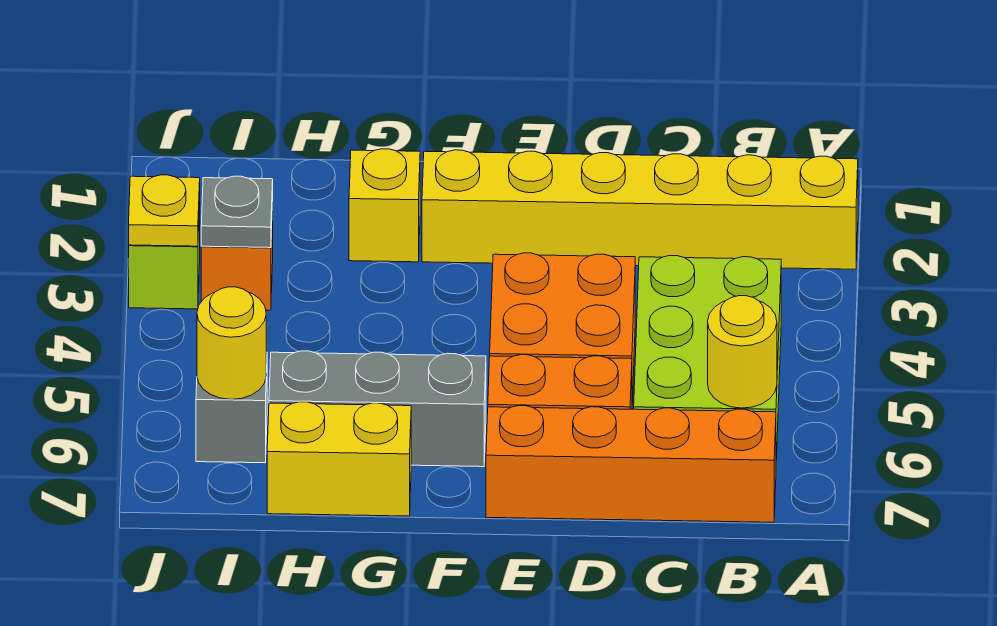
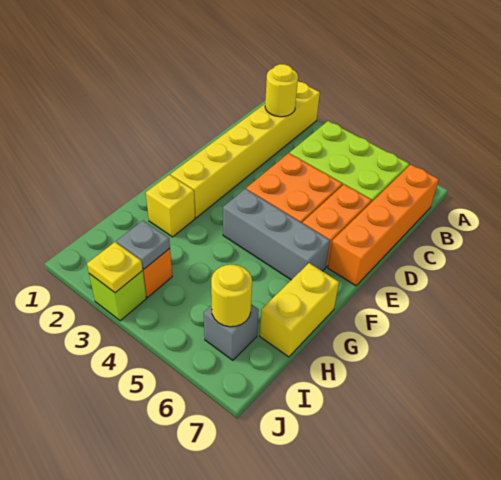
yellow 1x1 round brick [708,296,777,408] -> yellow 1x1 round brick moved to [265,64,298,117]
grey 1x3 brick [269,351,486,467] -> grey 1x3 brick turned to [223,189,330,280]

